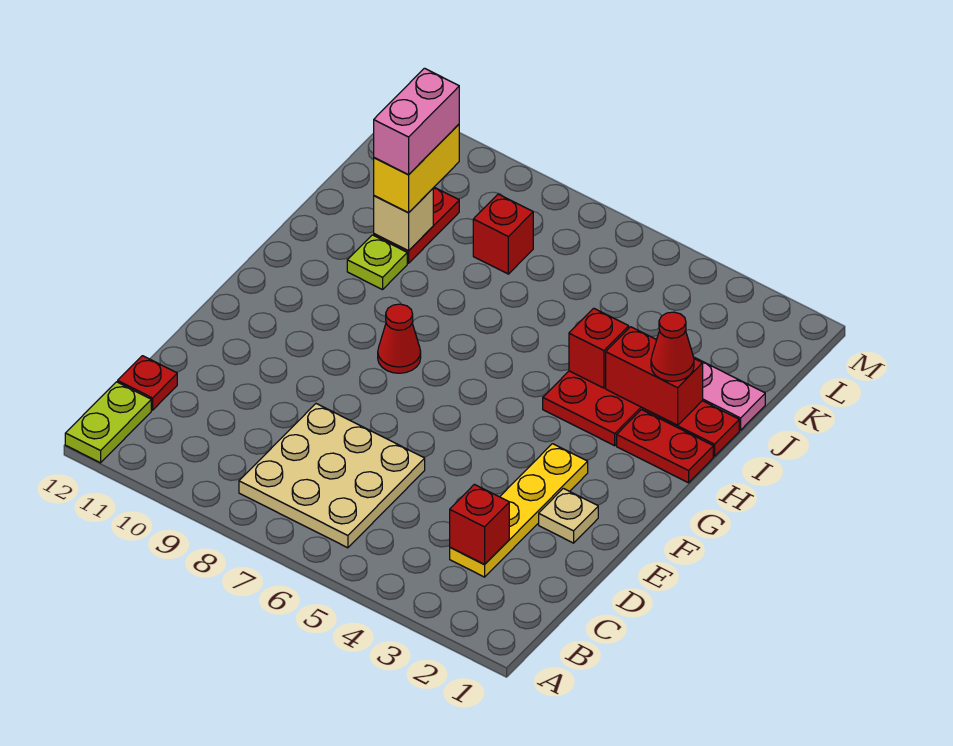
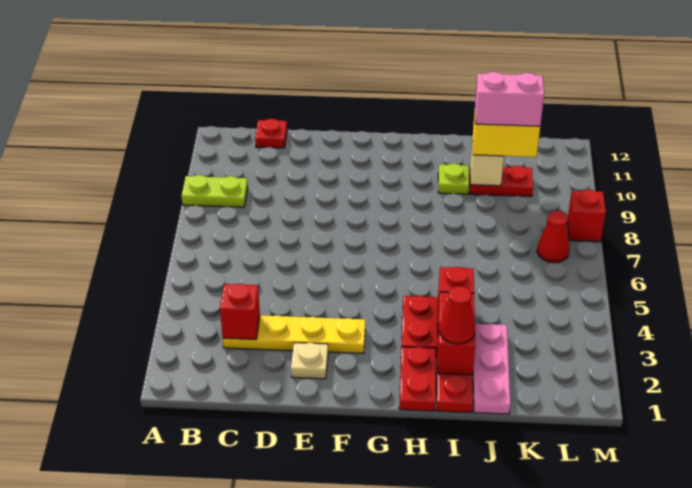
lime 1x2 plate [65,382,151,463] -> lime 1x2 plate moved to [182,175,248,207]
tan 3x3 plate [239,404,425,548] -> none
red 1x1 cone [378,304,421,373] -> red 1x1 cone moved to [537,210,570,263]
red 1x1 brick [473,194,533,274] -> red 1x1 brick moved to [568,190,606,242]

